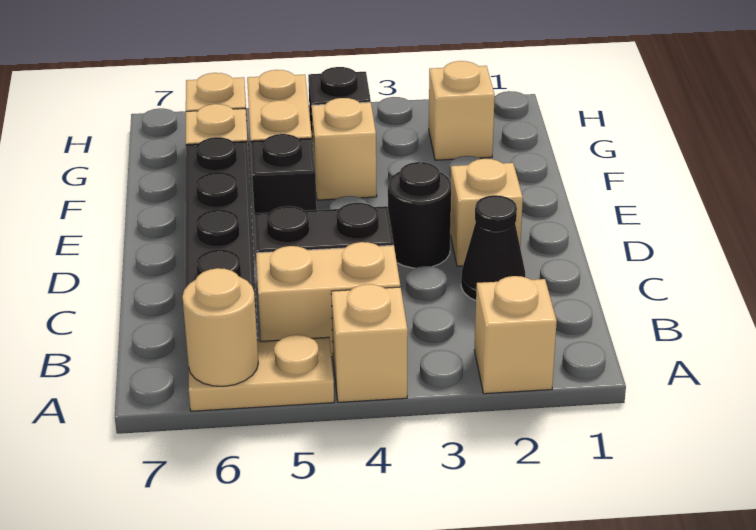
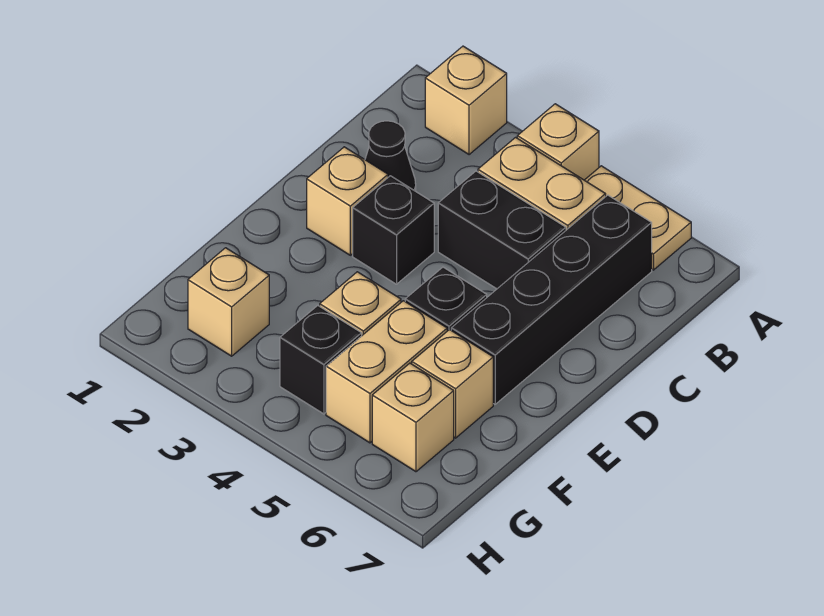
tan 1x1 round brick [182,268,258,386] -> none
black 1x1 round brick [388,162,451,268] -> black 1x1 brick [353,176,434,284]

